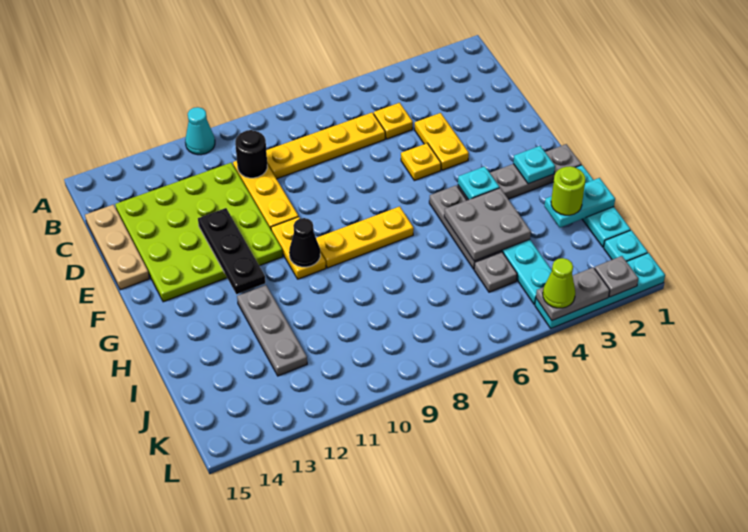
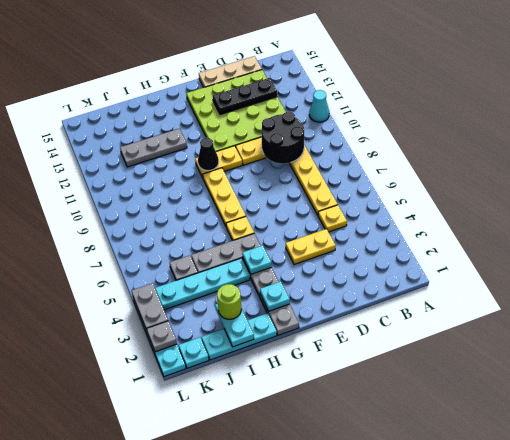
black 1x1 round brick [235,130,267,178] -> black 2x2 round brick [261,112,304,164]
yellow 1x1 plate [401,143,441,181] -> yellow 1x1 plate moved to [226,217,254,241]
black 1x3 plate [198,208,265,294] -> black 1x3 plate moved to [213,78,277,115]
grey 2x2 plate [444,188,531,261] -> none
lime 1x1 cone [543,258,575,308] -> none

